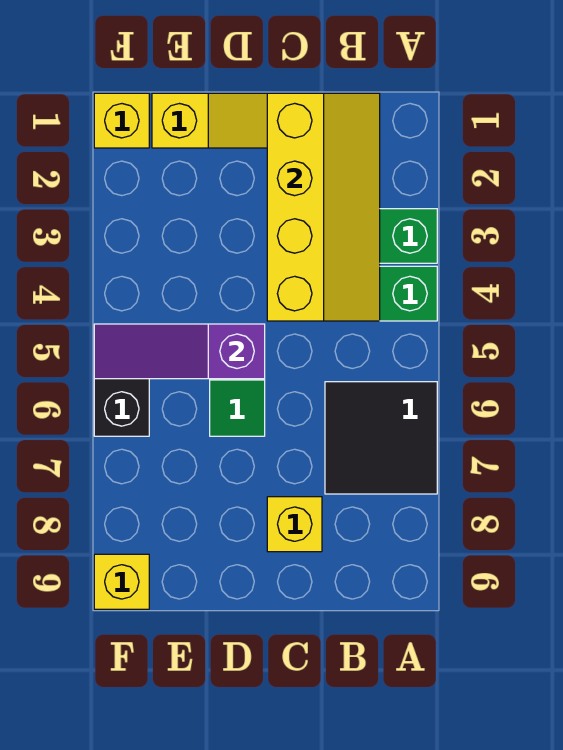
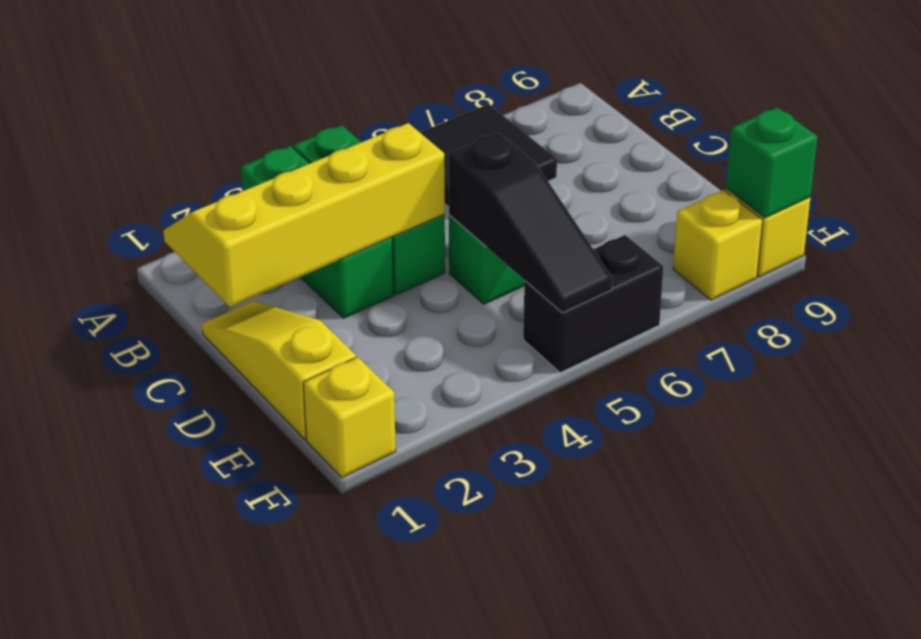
yellow 1x1 brick [267,497,322,552] -> yellow 1x1 brick moved to [673,190,763,300]
purple 1x3 slope [94,324,265,379] -> black 1x3 slope [449,133,613,313]
none -> green 1x1 brick [726,107,817,218]

